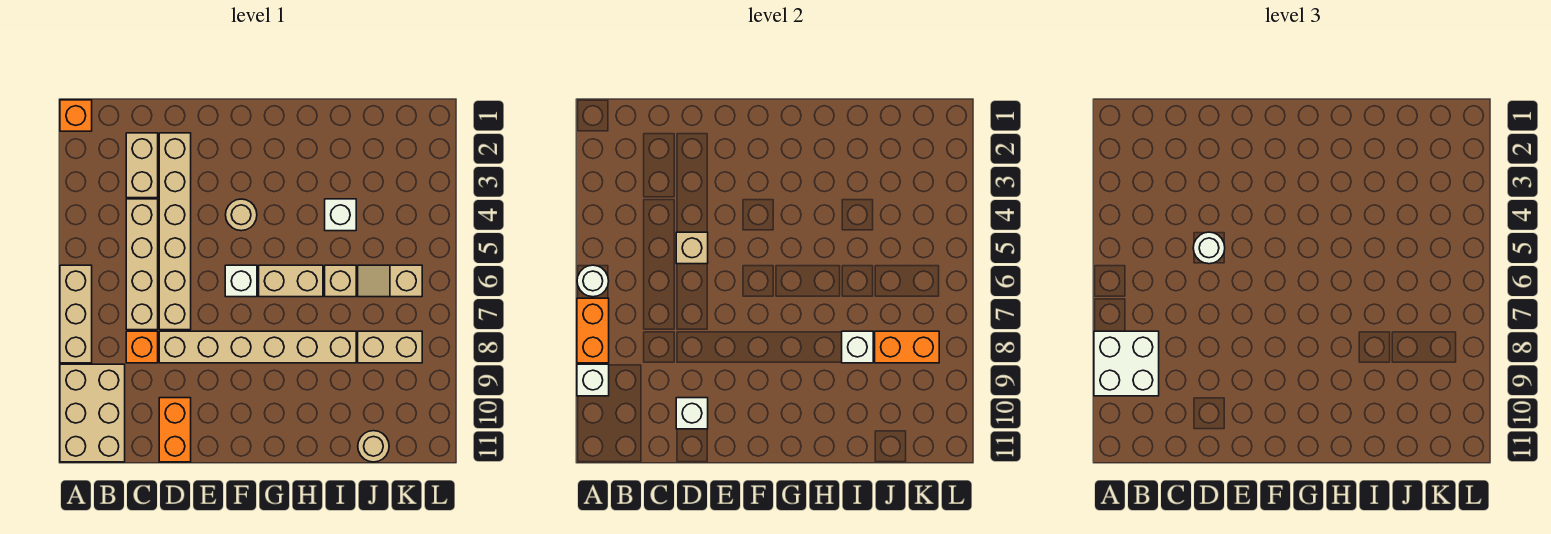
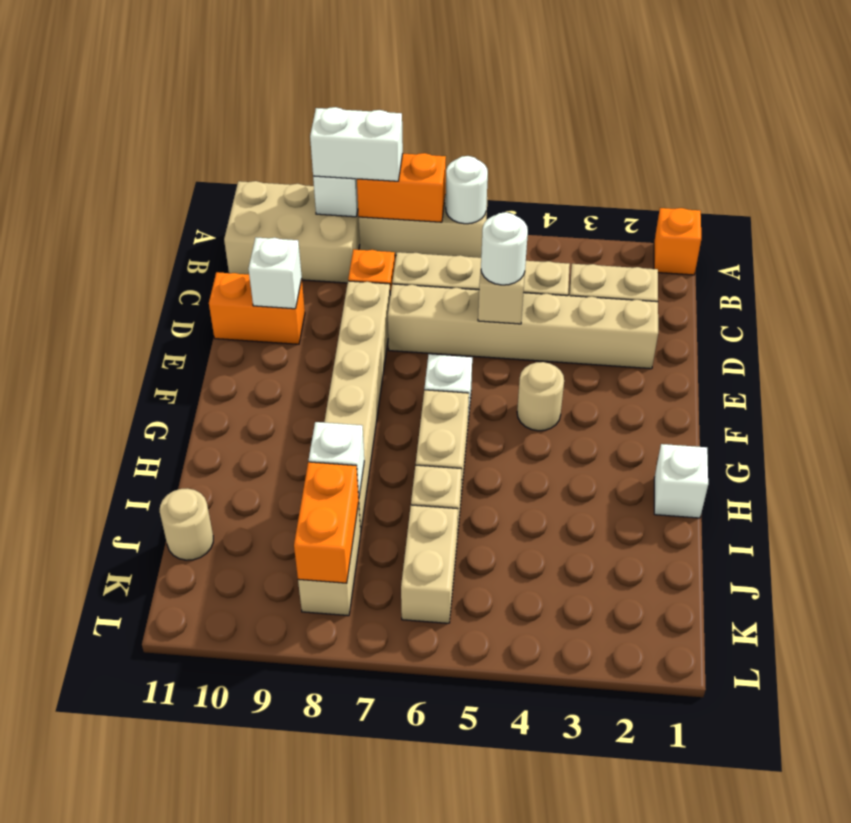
white 2x2 brick [1094,331,1159,396] -> white 1x2 brick [310,107,403,181]
white 1x1 brick [325,199,356,231] -> white 1x1 brick moved to [654,444,708,518]
tan 1x2 slope [358,265,422,297] -> tan 1x2 brick [401,505,458,623]

